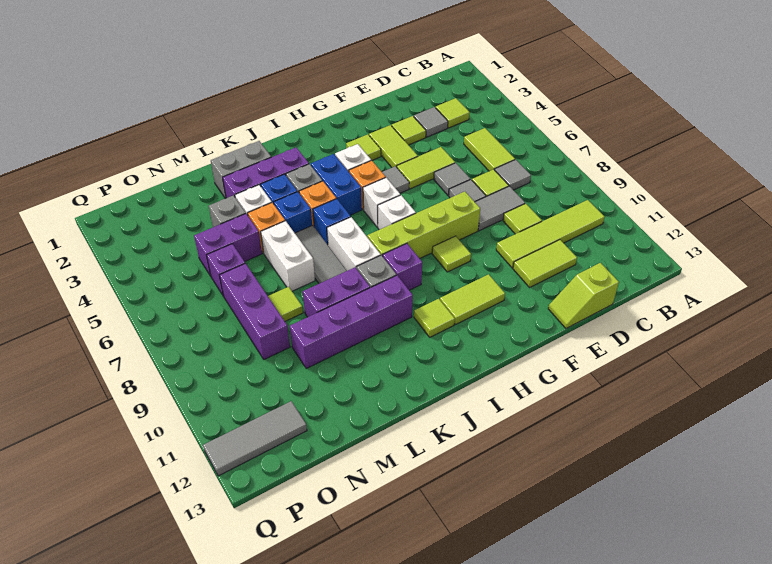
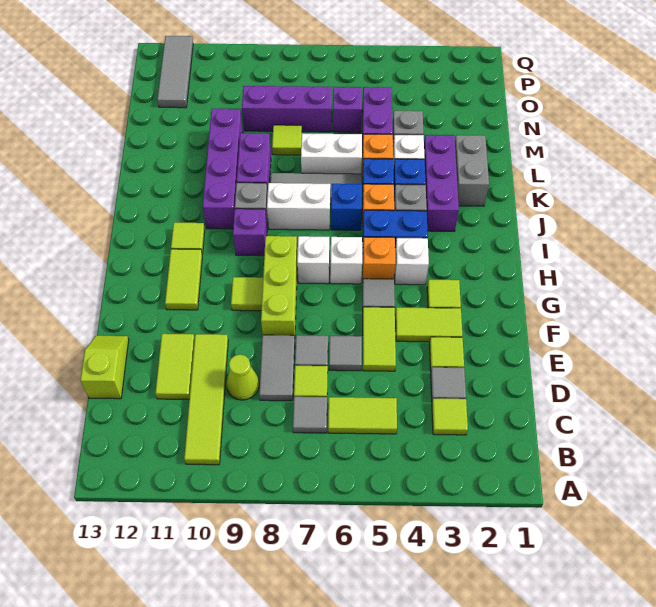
lime 1x1 tile [503,204,542,234] -> lime 1x1 cone [226,355,259,400]
lime 1x4 brick [367,192,480,258] -> lime 1x3 brick [261,236,298,338]

